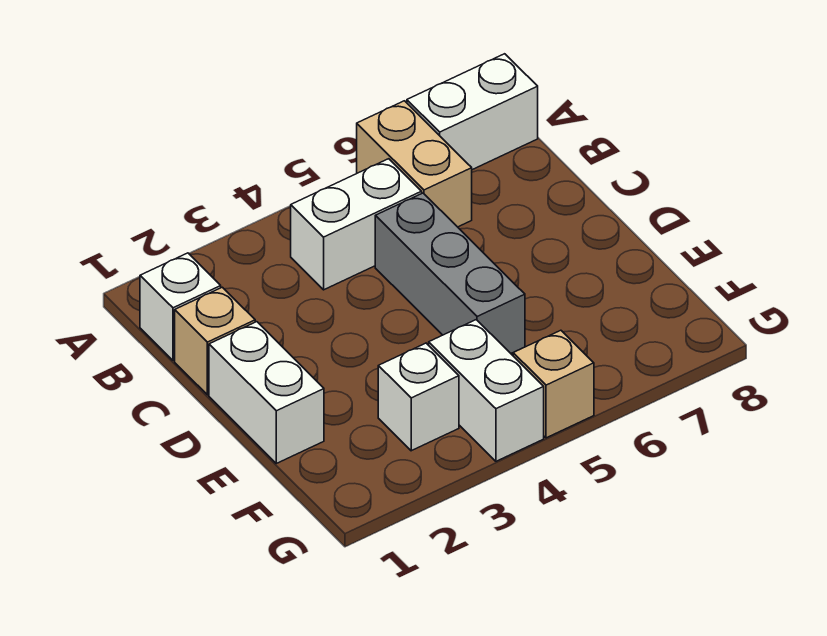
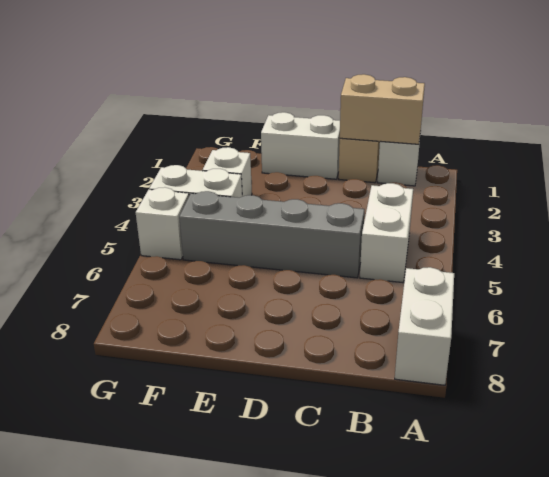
tan 1x2 brick [357,101,472,227] -> tan 1x2 brick moved to [340,74,425,144]
grey 1x3 brick [375,193,525,353] -> grey 1x4 brick [179,191,365,278]
tan 1x1 brick [513,330,594,438] -> white 1x1 brick [136,187,189,260]

